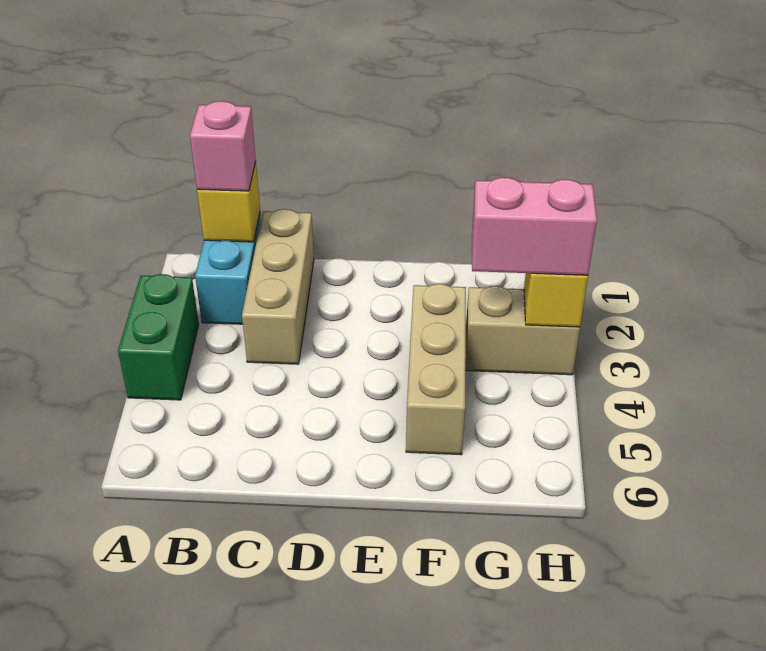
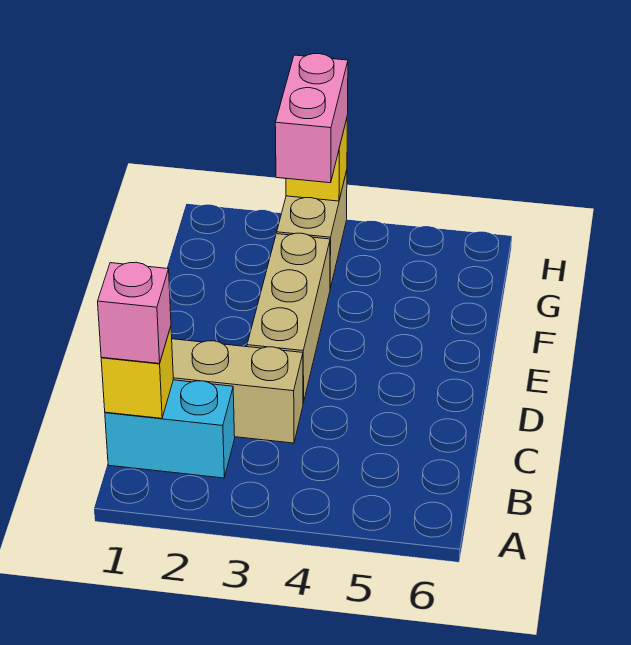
green 1x2 brick [118,274,199,400] -> none
tan 1x3 brick [406,284,466,455] -> tan 1x3 brick turned to [247,233,330,403]

